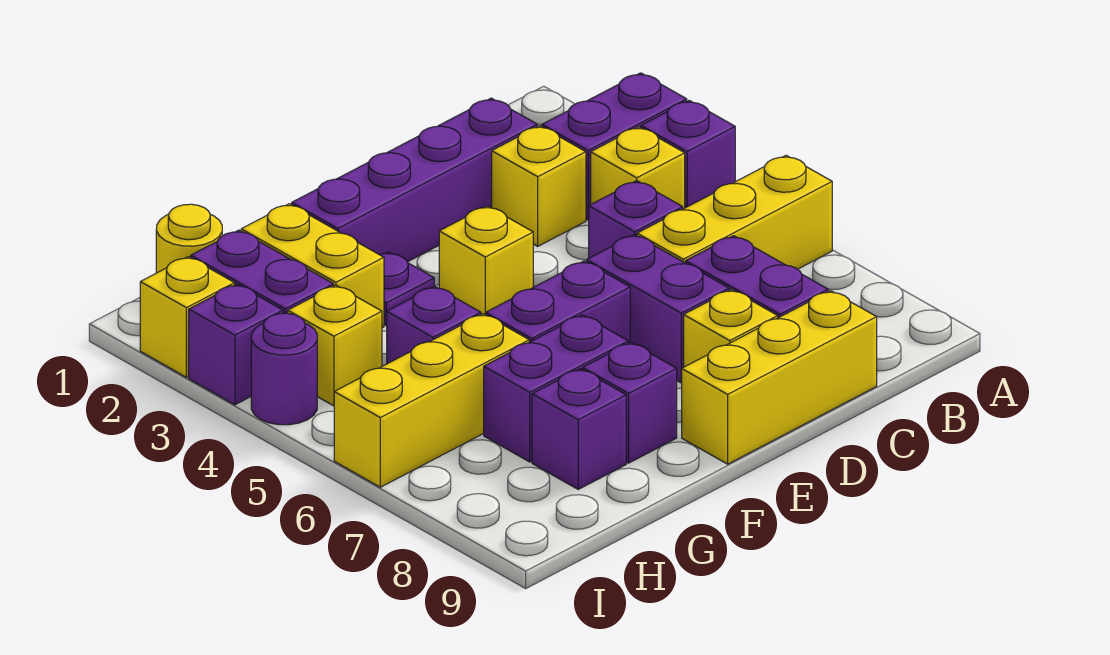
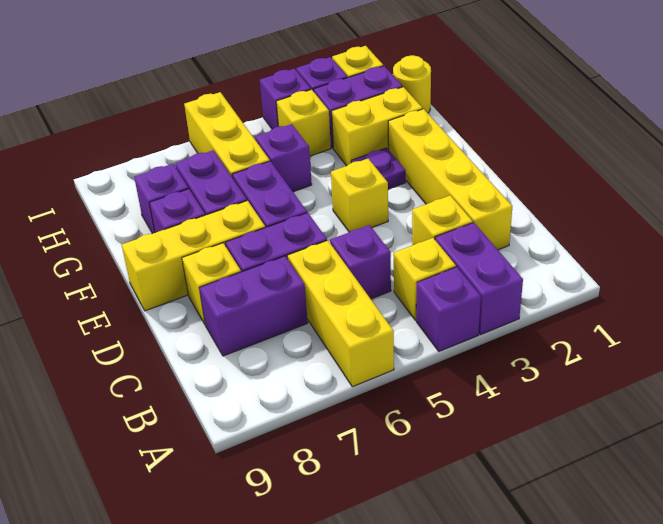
purple 1x4 brick [292,98,537,262] -> yellow 1x4 brick [388,109,512,250]
yellow 1x3 brick [681,291,877,464] -> yellow 1x3 brick turned to [122,201,265,311]
purple 1x1 round brick [251,313,317,425] -> purple 1x1 brick [260,68,311,129]

